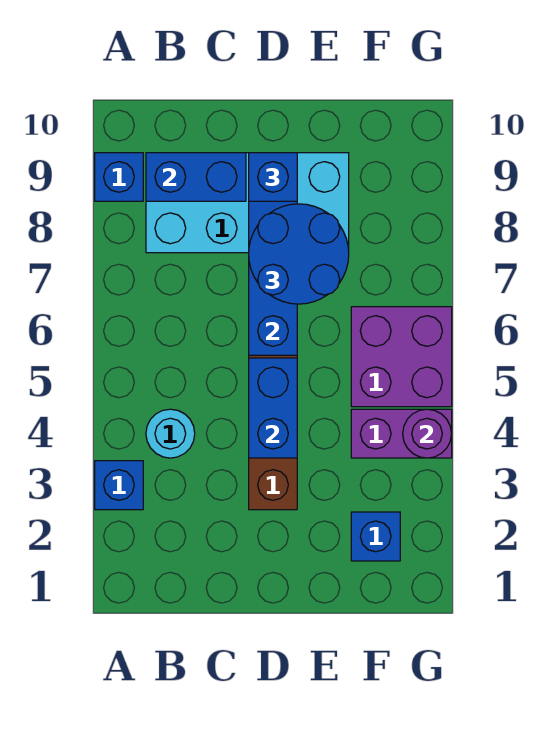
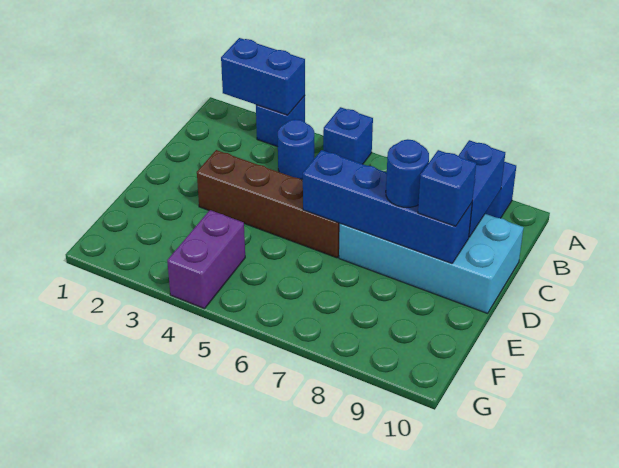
cyan 1x1 round brick [146,409,195,458] -> blue 1x1 round brick [278,119,314,179]
cyan 2x4 brick [146,153,349,253] -> cyan 2x4 brick turned to [339,214,524,313]
blue 1x2 brick [249,358,297,458] -> blue 1x2 brick moved to [221,38,305,115]
blue 2x2 round brick [249,204,349,304] -> blue 1x1 round brick [386,139,429,207]
blue 1x1 brick [351,512,400,561] -> blue 1x1 brick moved to [323,107,373,164]
purple 2x2 brick [351,307,452,407] -> none
purple 1x1 round brick [403,409,452,458] -> none

